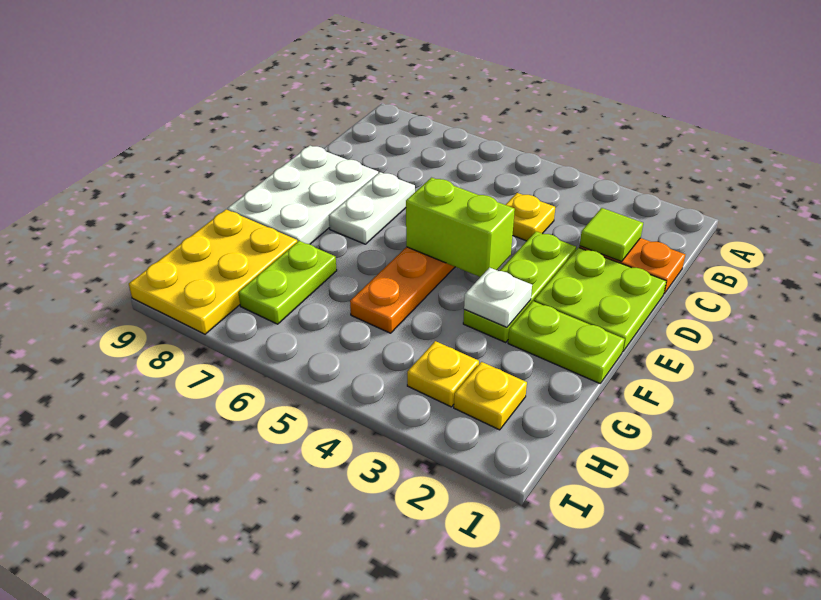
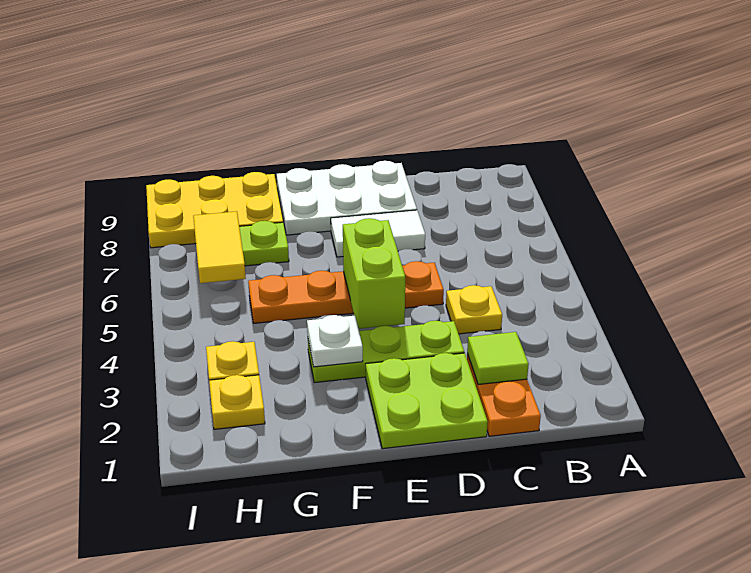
white 1x2 plate [329,172,415,244] -> white 1x2 tile [331,210,425,257]
lime 1x2 plate [508,301,625,383] -> none
none -> yellow 1x2 tile [193,211,246,283]

